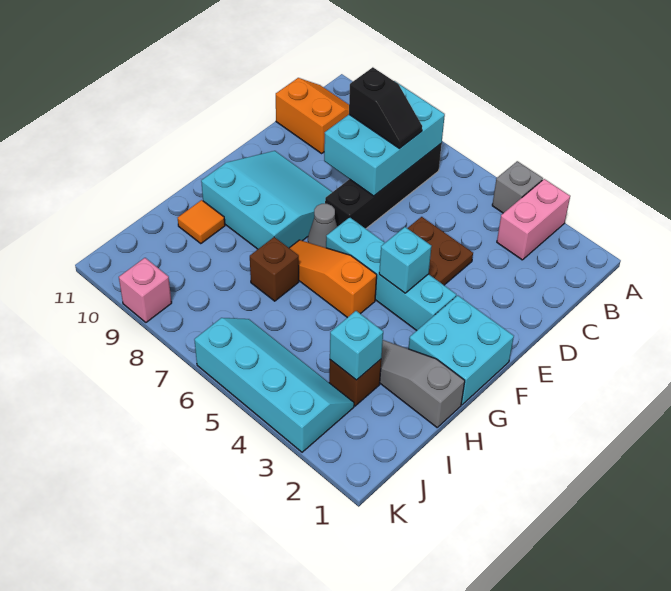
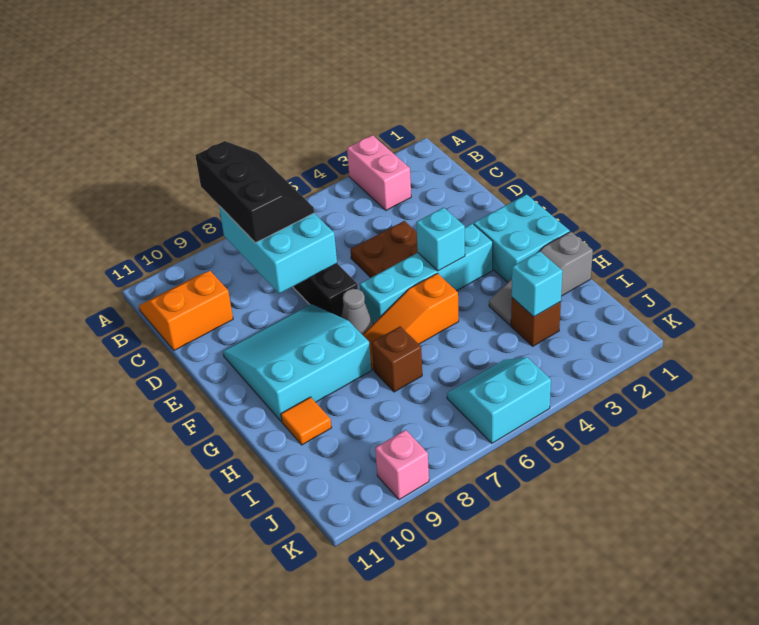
grey 1x1 brick [492,161,543,213] -> none
black 1x2 slope [349,67,422,149] -> black 2x3 slope [195,141,314,243]
cyan 2x4 slope [194,318,354,452] -> cyan 2x2 slope [447,357,551,443]

